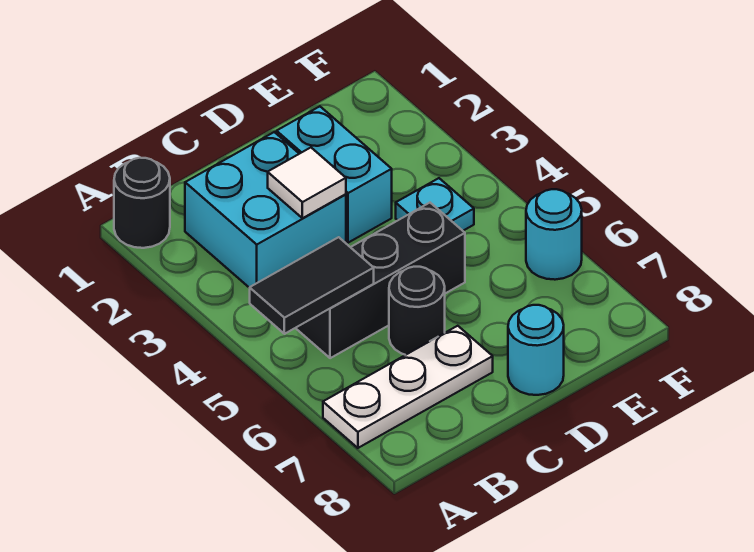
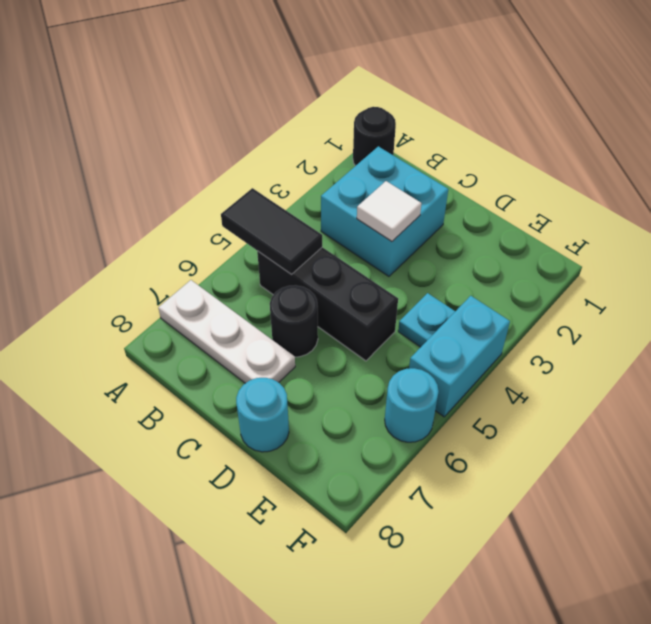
cyan 1x2 brick [277,106,392,243] -> cyan 1x2 brick moved to [409,296,510,417]

